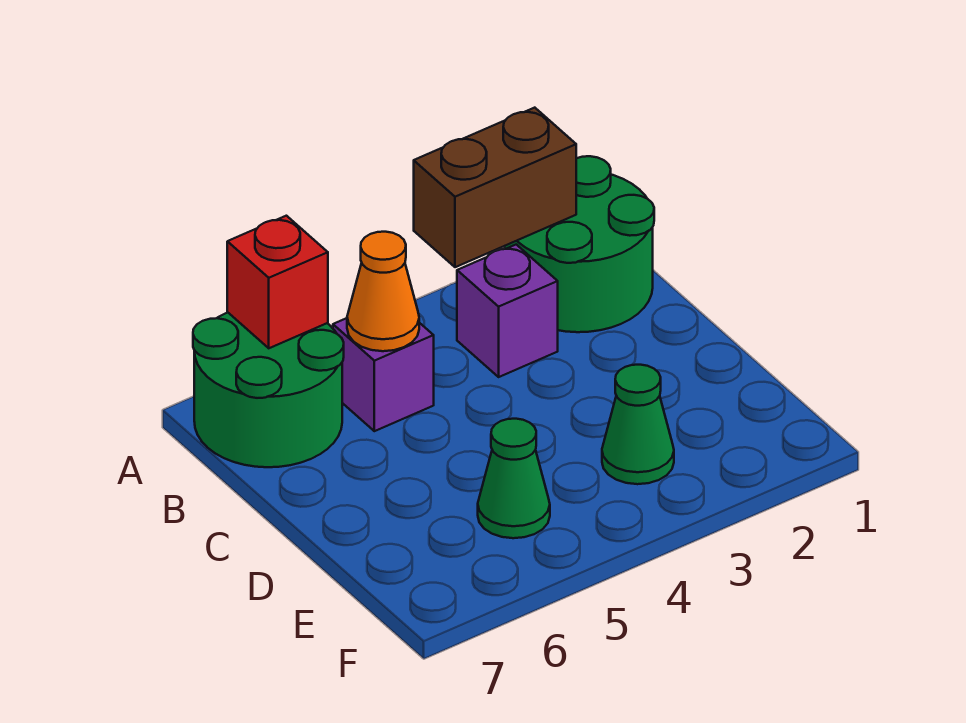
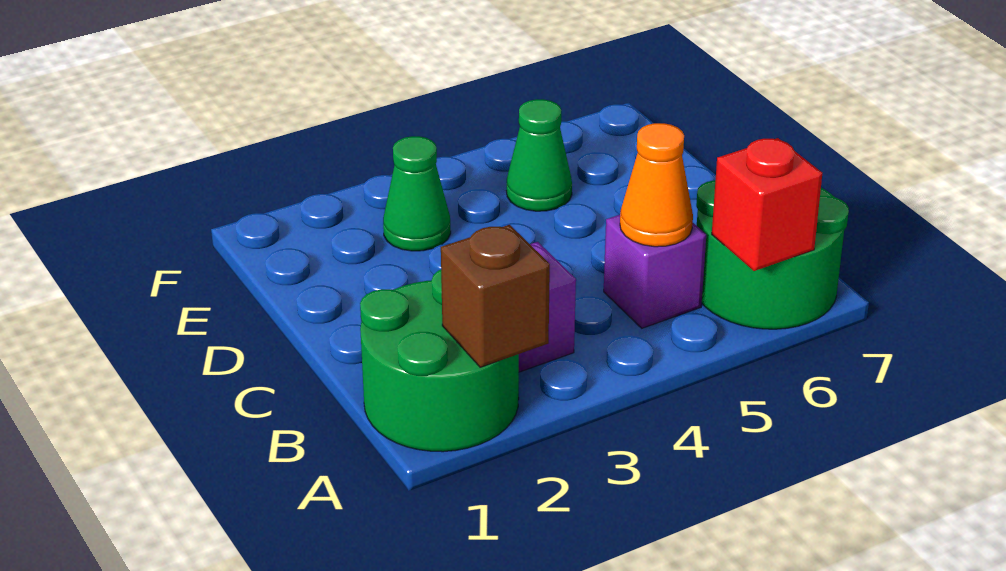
brown 1x2 brick [414,108,576,267] -> brown 1x1 brick [441,225,550,367]

